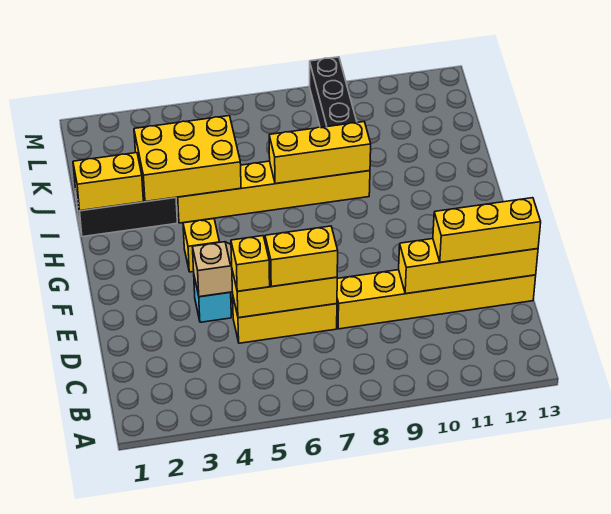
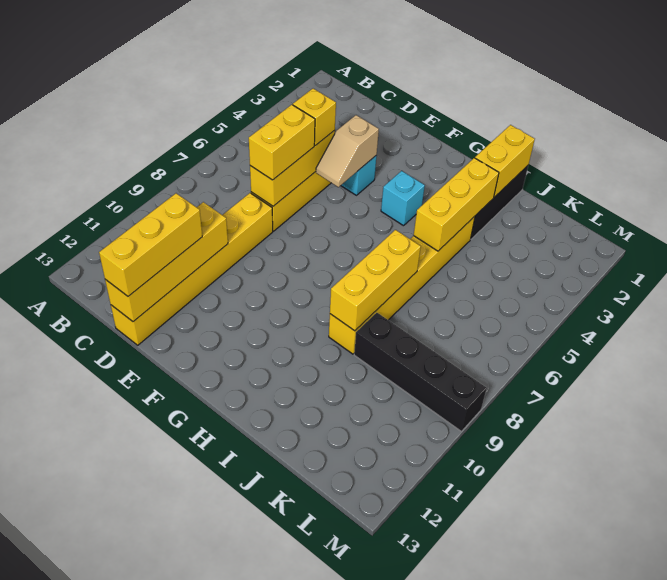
yellow 1x1 brick [183,219,220,272] -> cyan 1x1 brick [381,171,425,226]
yellow 2x3 brick [134,116,241,202] -> yellow 1x3 brick [414,158,499,251]

